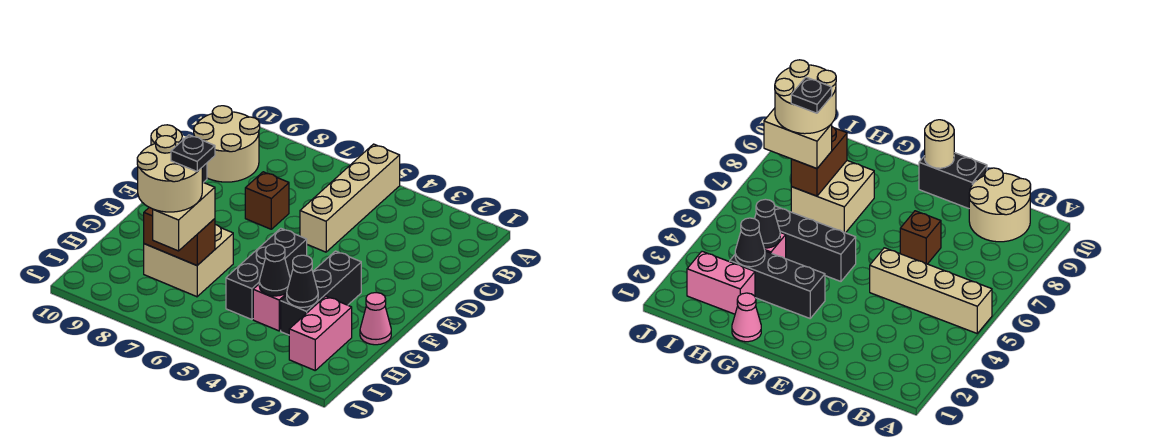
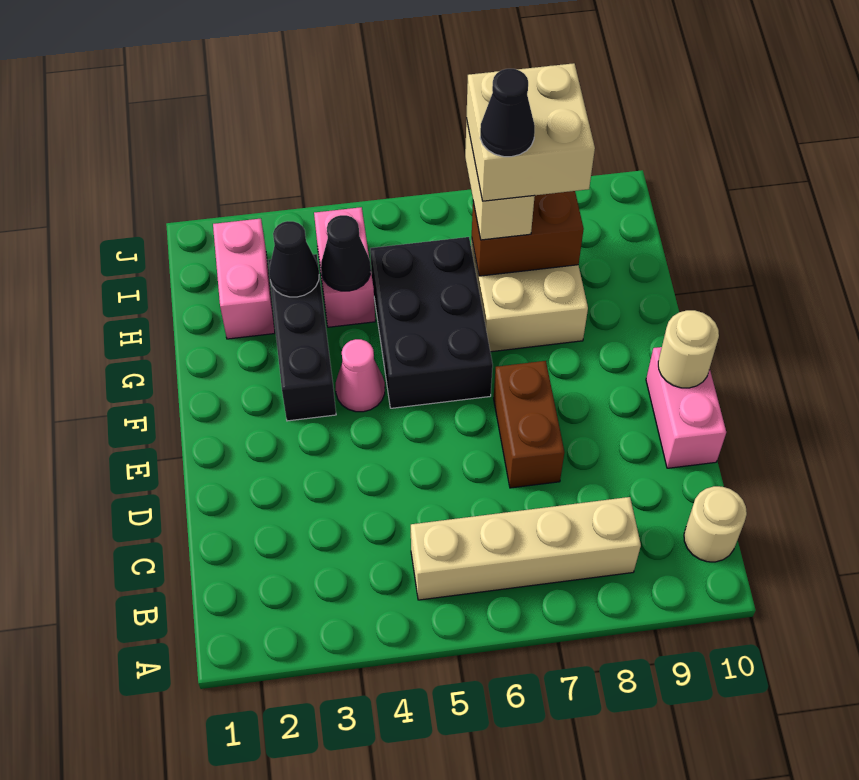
tan 1x4 brick [300,144,400,252] -> tan 1x4 brick turned to [411,497,641,600]
tan 2x2 round brick [194,106,260,182] -> tan 1x1 round brick [684,486,747,562]
brown 1x1 brick [245,172,289,229] -> brown 1x2 brick [494,361,564,488]
black 1x2 brick [919,153,987,208] -> pink 1x2 brick [646,347,726,468]
black 1x3 brick [226,228,307,320] -> black 2x3 brick [370,237,493,408]
pink 1x1 cone [360,293,391,345] -> pink 1x1 cone moved to [336,339,385,412]
pink 1x1 brick [253,284,287,331] -> pink 1x2 brick [314,207,375,327]
tan 2x2 round brick [137,136,202,212] -> tan 2x2 brick [466,63,595,201]
black 1x1 plate [171,135,215,171] -> black 1x1 cone [480,69,535,157]

